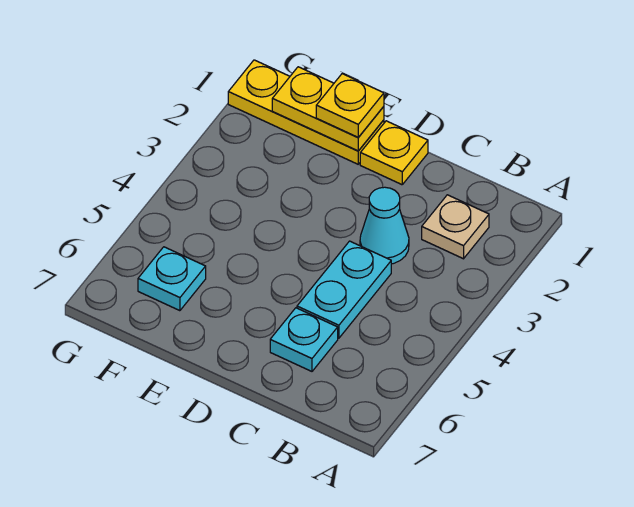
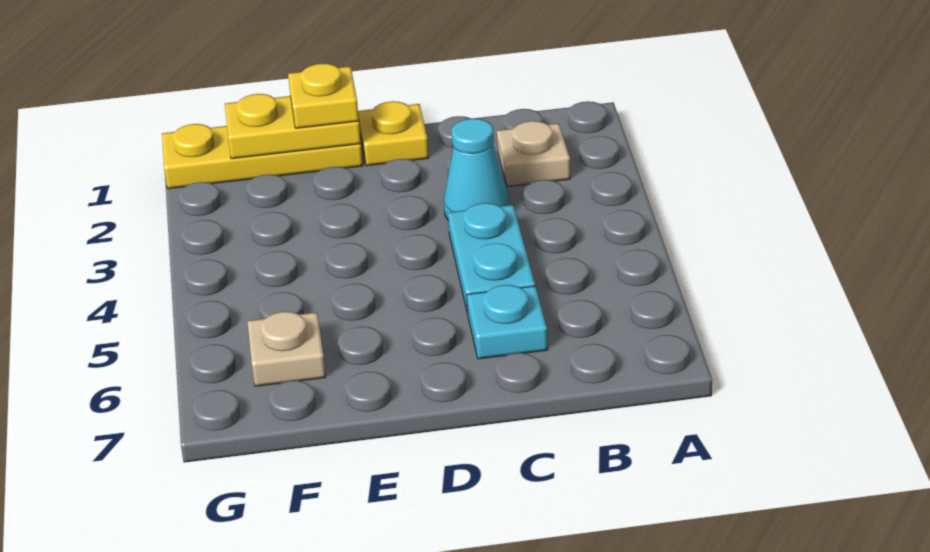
cyan 1x1 plate [138,247,206,311] -> tan 1x1 plate [247,311,326,386]

